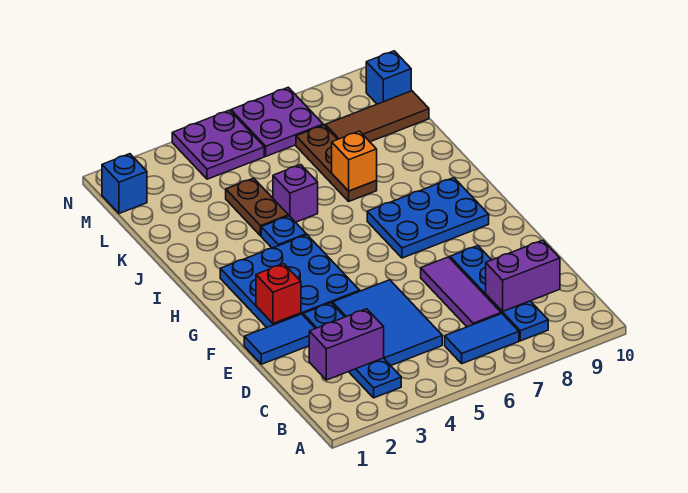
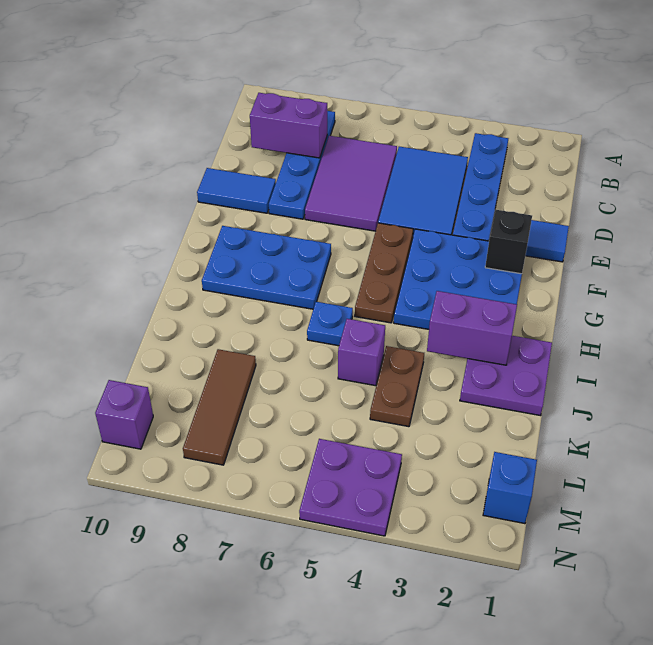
blue 1x2 tile [445,314,519,364] -> blue 1x2 tile moved to [197,168,276,213]
purple 1x2 brick [309,309,384,380] -> purple 1x2 brick moved to [427,291,517,365]
purple 1x3 tile [421,257,501,327] -> purple 2x3 tile [305,136,397,231]
red 1x1 brick [256,264,301,324] -> black 1x1 brick [485,210,532,274]
blue 1x1 plate [261,216,306,248] -> blue 1x1 plate moved to [307,302,353,346]
brown 1x3 plate [296,125,377,201] -> brown 1x3 plate moved to [355,223,413,323]
orange 1x1 brick [332,131,377,191] -> none
brown 1x3 tile [325,91,429,142] -> brown 1x3 tile turned to [183,349,256,465]
purple 2x2 plate [231,87,323,156] -> purple 2x2 plate moved to [460,336,552,416]
blue 1x1 brick [366,51,411,104] -> purple 1x1 brick [95,380,153,449]

